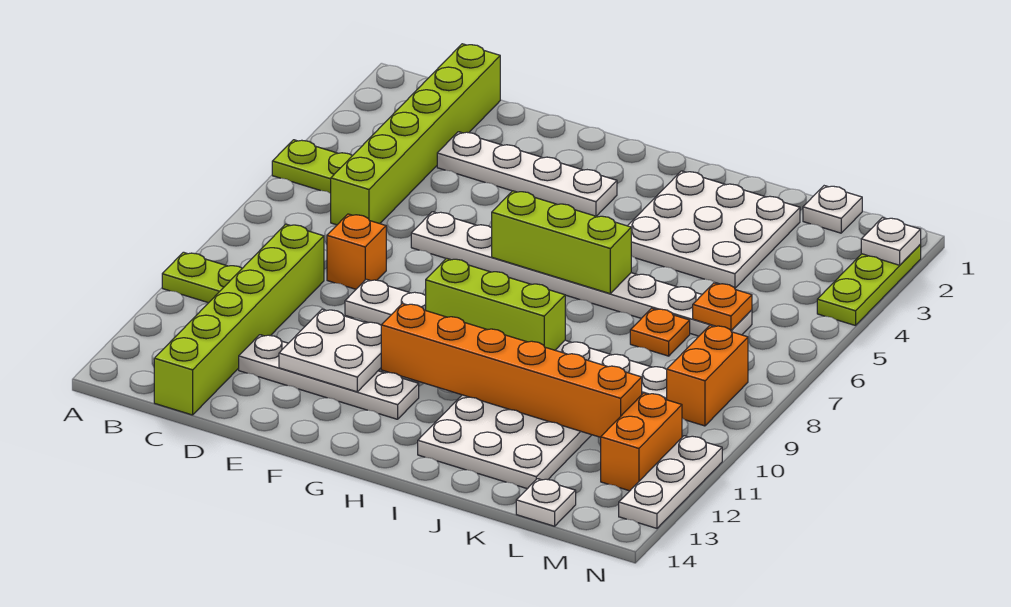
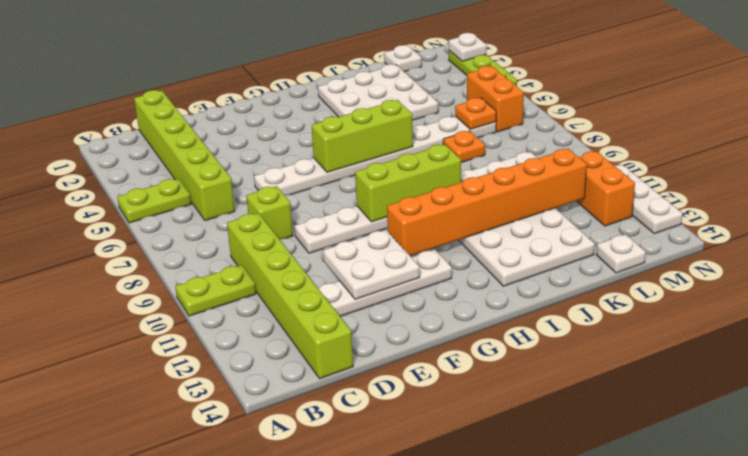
white 1x4 plate [437,132,617,216] -> none
orange 1x1 brick [327,214,386,289] -> lime 1x1 brick [246,186,293,240]
orange 1x2 brick [667,325,748,426] -> orange 1x2 brick moved to [467,66,524,132]

